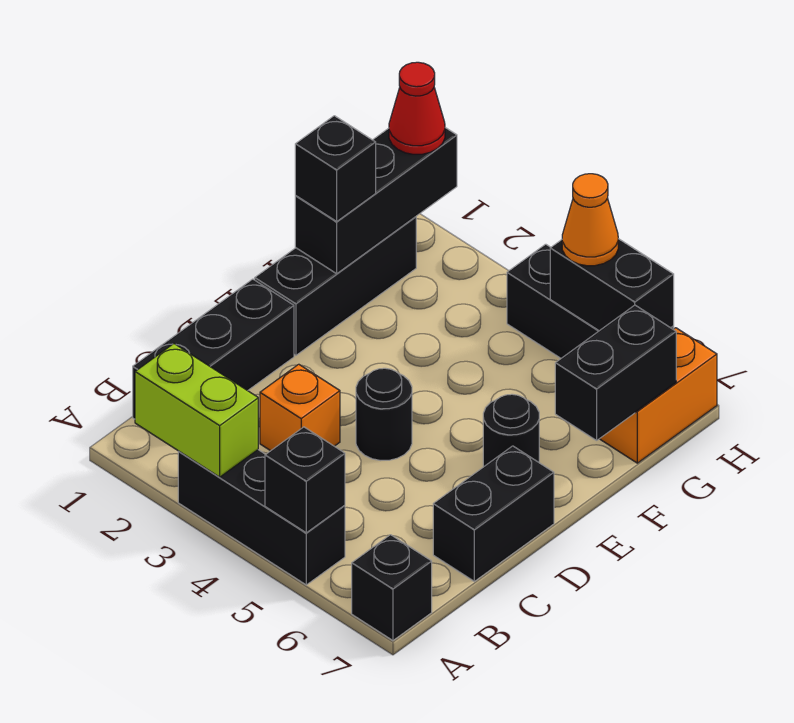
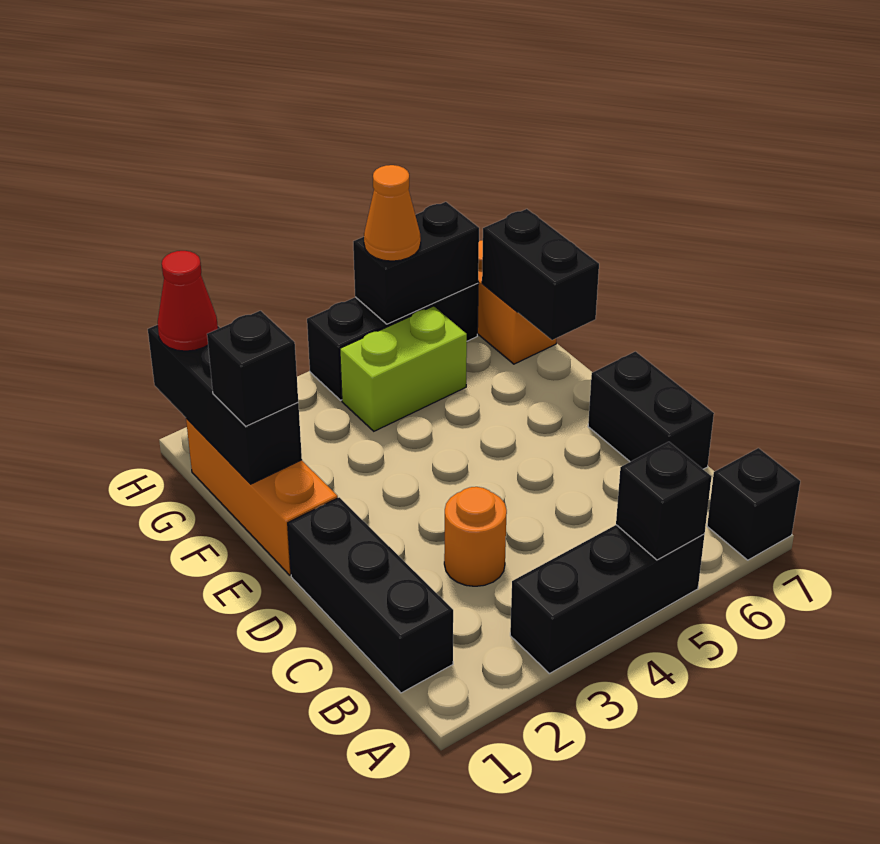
lime 1x2 brick [135,344,258,477] -> lime 1x2 brick moved to [340,306,467,431]
orange 1x1 brick [260,364,340,451] -> orange 1x1 round brick [444,487,507,586]
black 1x1 round brick [356,368,412,460] -> none
black 1x3 brick [255,217,416,355] -> orange 1x3 brick [186,418,338,575]
black 1x1 round brick [483,394,539,467] -> none

